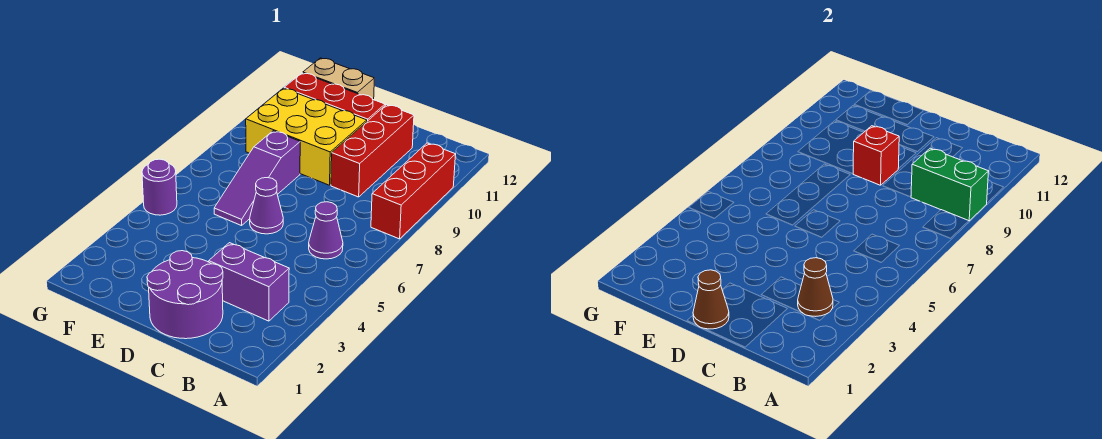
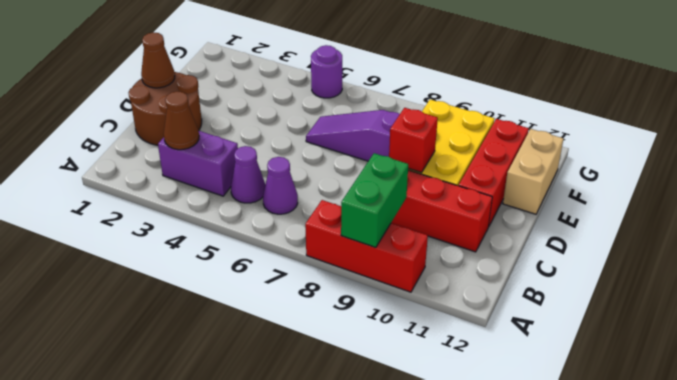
purple 1x2 brick [209,243,289,321] -> purple 1x2 brick turned to [158,131,238,196]
purple 2x2 round brick [147,251,223,339] -> brown 2x2 round brick [128,72,202,145]
purple 1x1 cone [250,178,283,234] -> purple 1x1 cone moved to [231,146,265,203]

